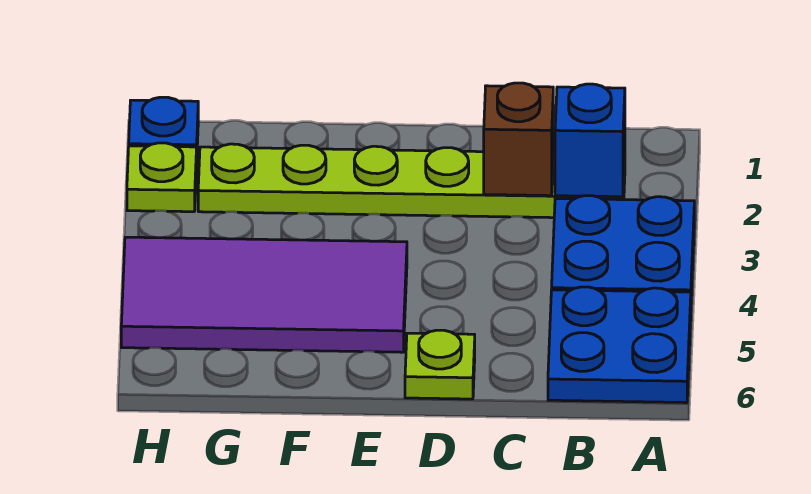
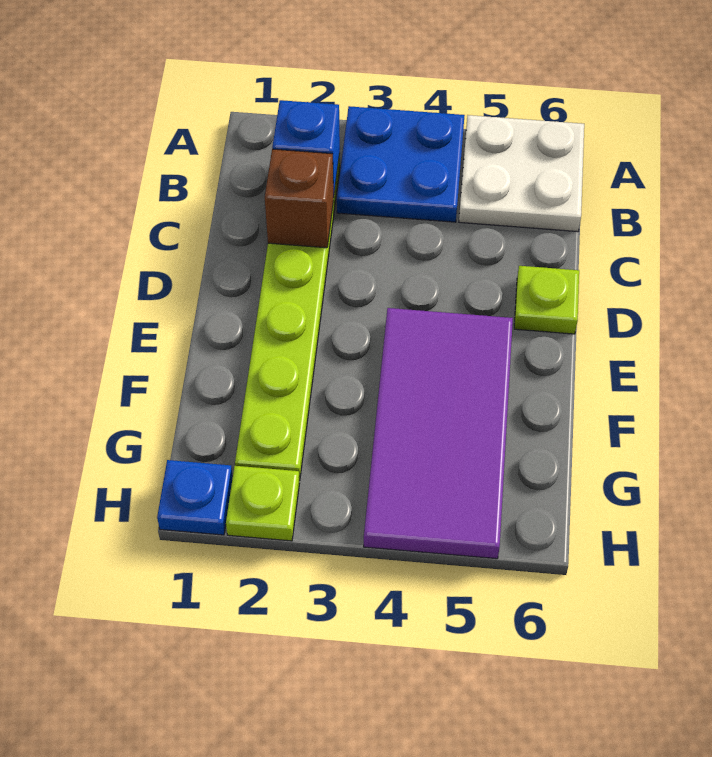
blue 2x2 plate [548,287,691,403] -> white 2x2 plate [459,115,584,232]

